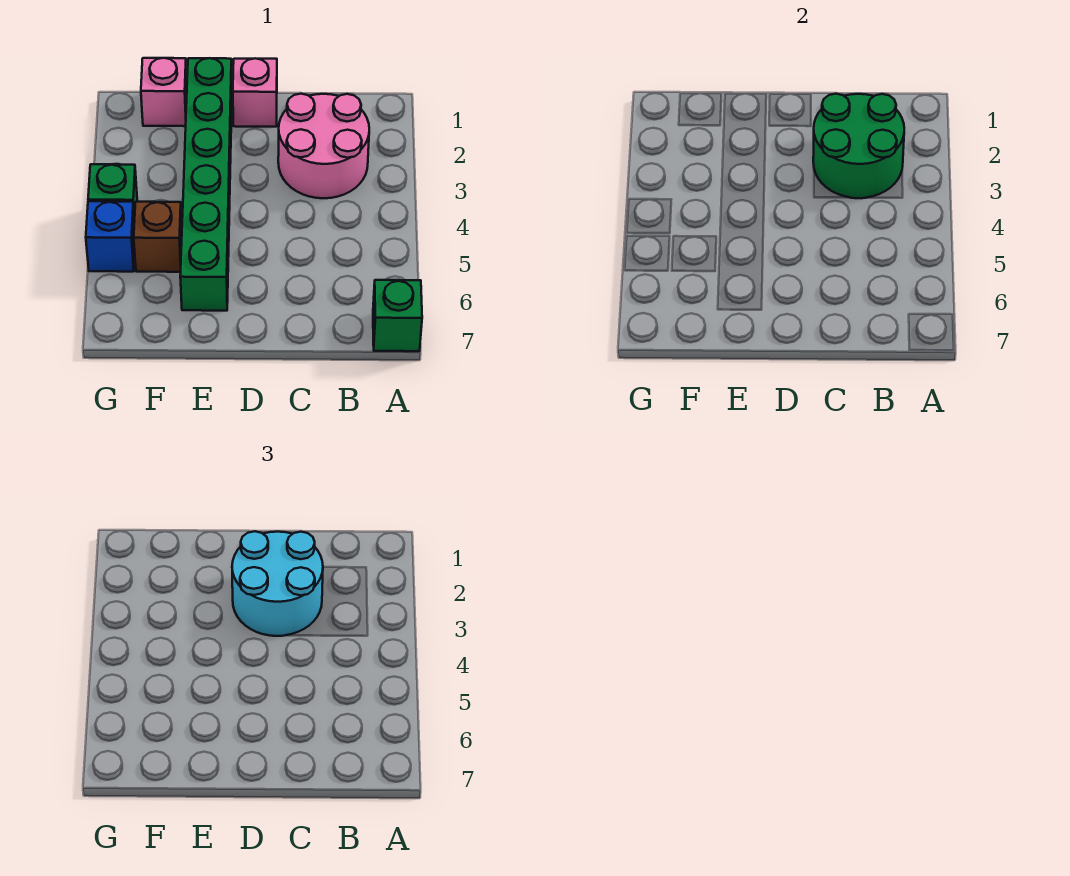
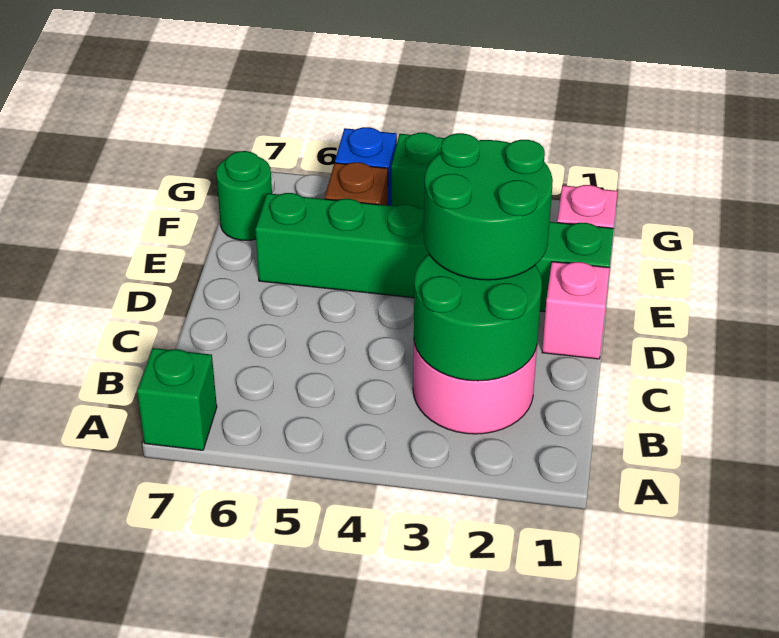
cyan 2x2 round brick [232,531,323,636] -> green 2x2 round brick [424,133,553,280]
none -> green 1x1 round brick [216,151,272,240]

